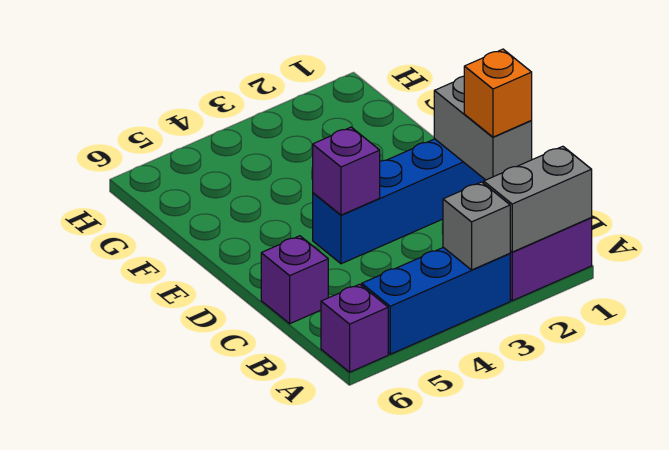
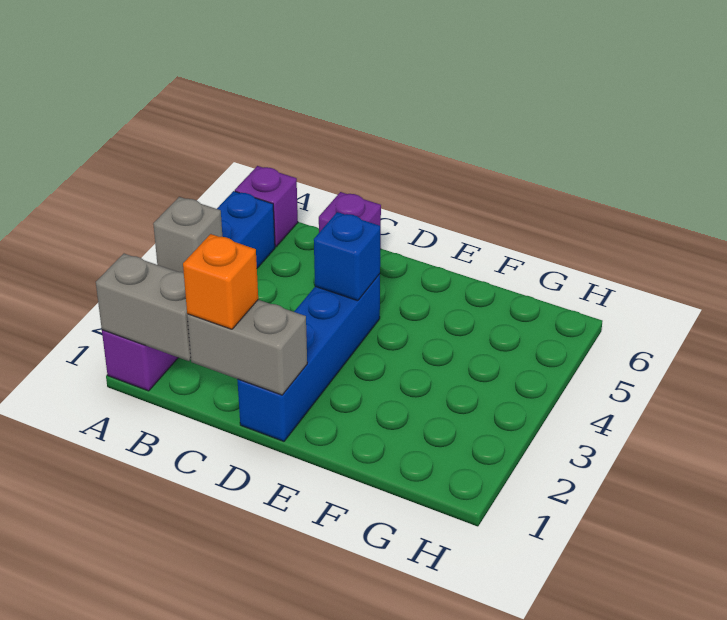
grey 1x2 brick [484,146,592,252] -> grey 1x2 brick turned to [96,254,191,361]
purple 1x1 brick [313,127,380,215] -> blue 1x1 brick [314,212,380,301]

